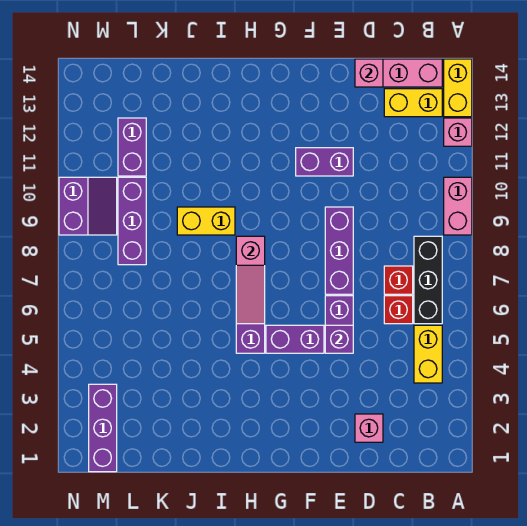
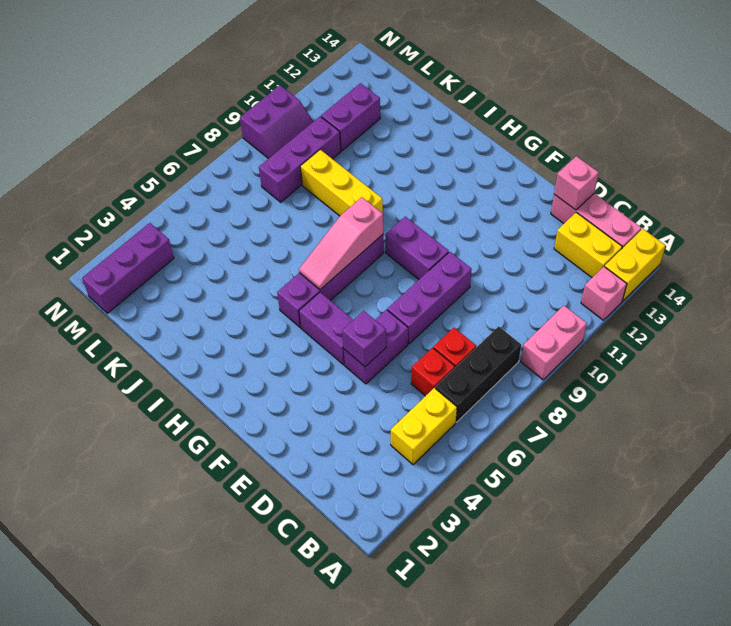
pink 1x1 brick [355,414,383,442] -> none
purple 1x2 brick [296,148,353,176] -> purple 1x2 brick moved to [385,217,449,280]
yellow 1x2 brick [177,207,235,235] -> yellow 1x3 brick [300,150,383,216]

